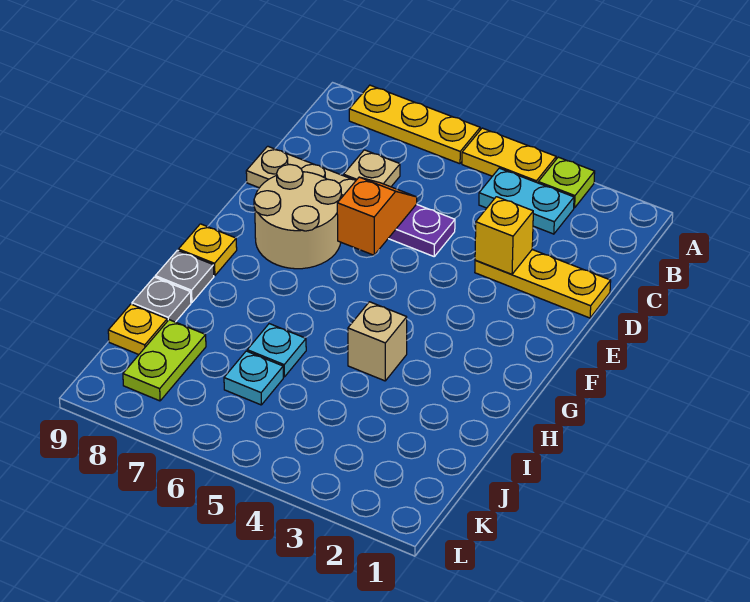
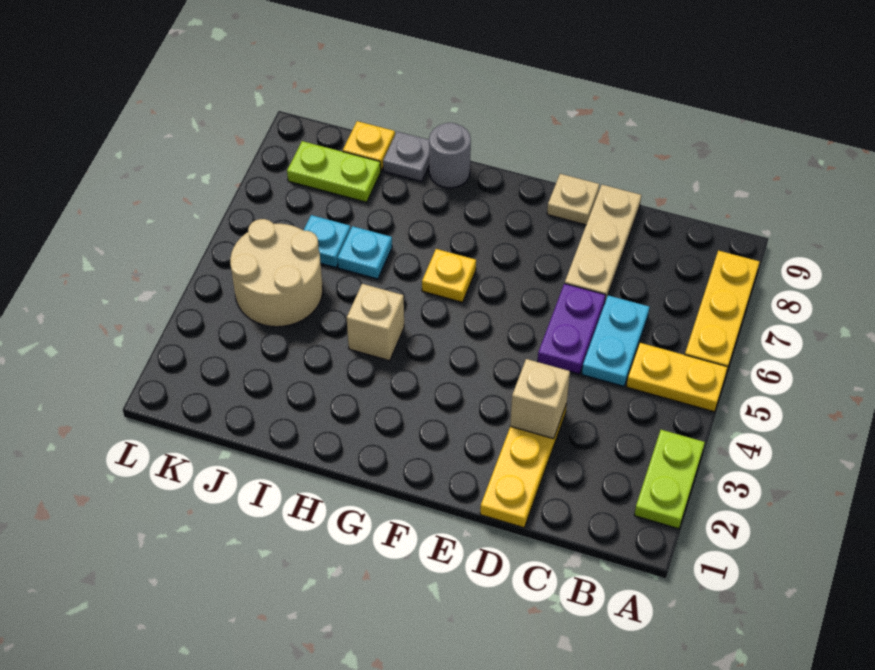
lime 1x1 plate [538,157,595,208] -> lime 1x2 plate [634,430,705,529]
yellow 1x2 plate [462,128,556,183] -> yellow 1x2 plate turned to [626,343,728,412]
cyan 1x2 plate [479,168,574,234] -> cyan 1x2 plate moved to [582,295,649,386]
tan 1x1 plate [344,150,400,187] -> tan 1x1 plate moved to [547,174,599,225]
yellow 1x1 brick [475,197,533,274] -> tan 1x1 brick [510,359,570,439]
orange 1x2 slope [337,177,417,255] -> none
tan 2x2 round brick [254,165,341,269] -> tan 2x2 round brick moved to [230,219,323,327]
yellow 1x1 plate [179,224,237,276] -> yellow 1x1 plate moved to [422,249,476,302]
grey 1x1 plate [155,250,214,303] -> grey 1x1 round brick [429,123,471,188]

